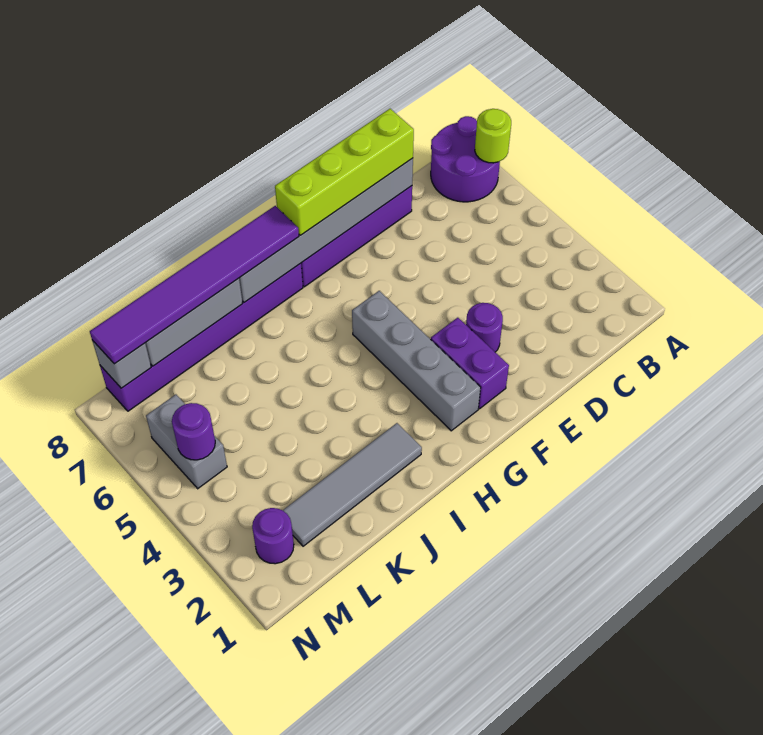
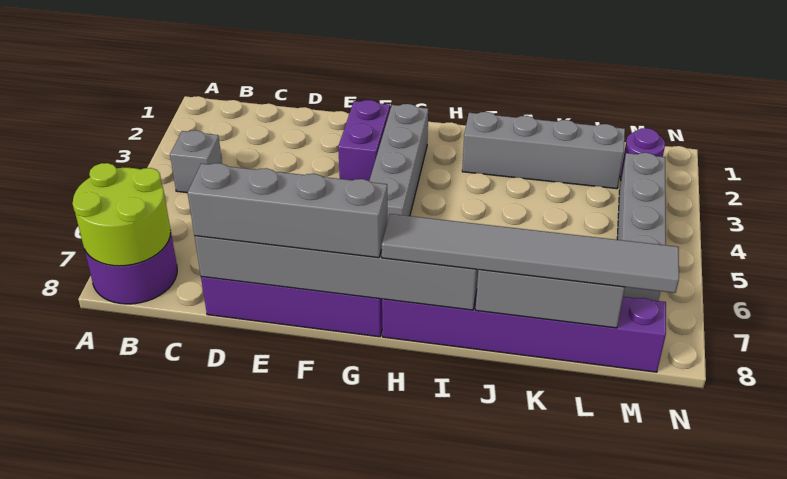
lime 1x1 round brick [475,109,511,163] -> lime 2x2 round brick [72,163,171,266]
lime 1x4 brick [275,109,414,235] -> grey 1x4 brick [187,163,387,258]
purple 1x1 round brick [466,303,503,352] -> none
purple 1x6 tile [90,206,299,364] -> grey 1x6 tile [382,214,679,293]
grey 1x4 tile [283,423,422,546] -> grey 1x4 brick [462,112,625,189]
grey 1x2 brick [146,395,227,489] -> grey 1x4 brick [617,153,666,301]
purple 1x1 round brick [172,403,215,460] -> none
grey 1x1 brick [92,340,151,388] -> grey 1x1 brick moved to [170,130,222,193]

